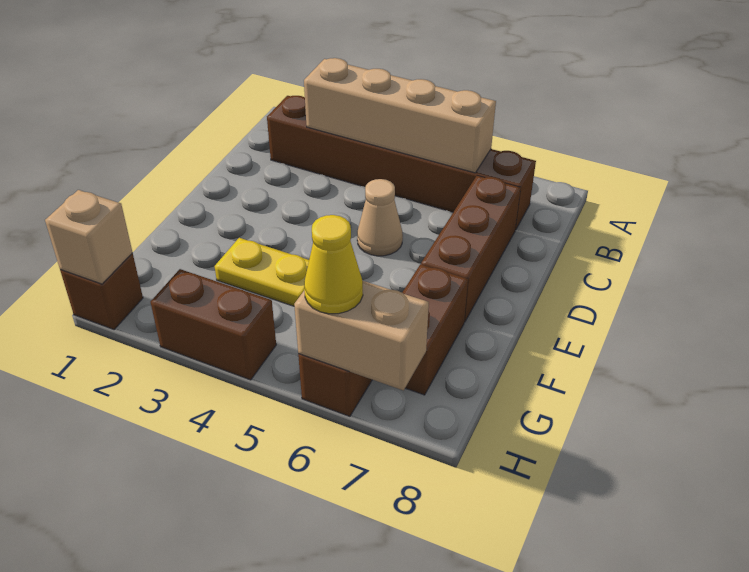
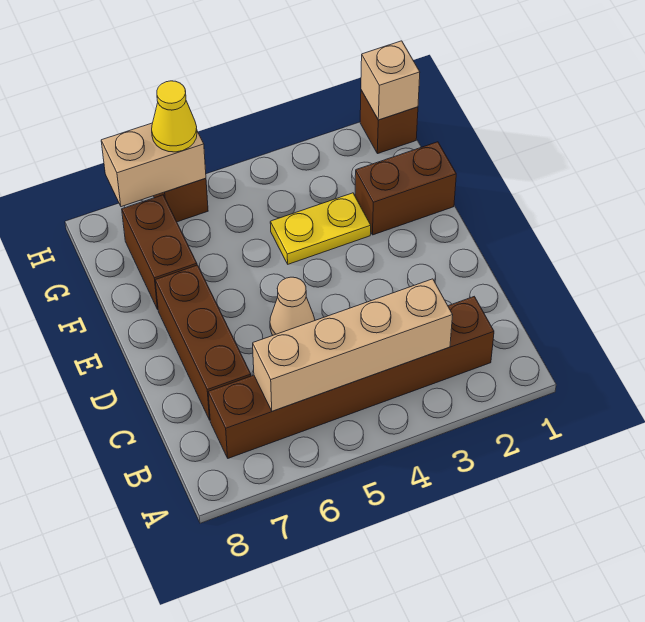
brown 1x2 brick [151,269,276,380] -> brown 1x2 brick moved to [355,142,456,235]

